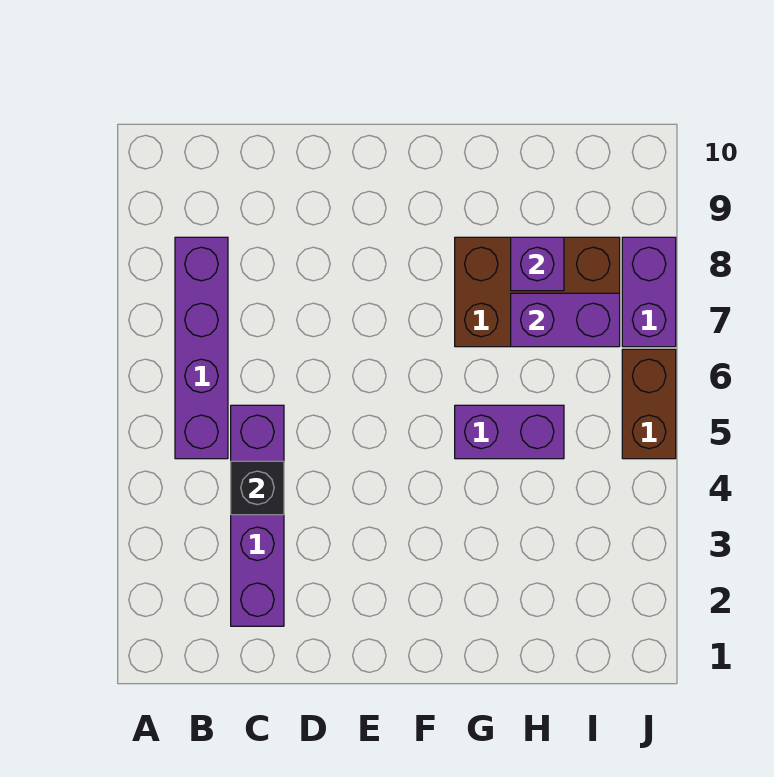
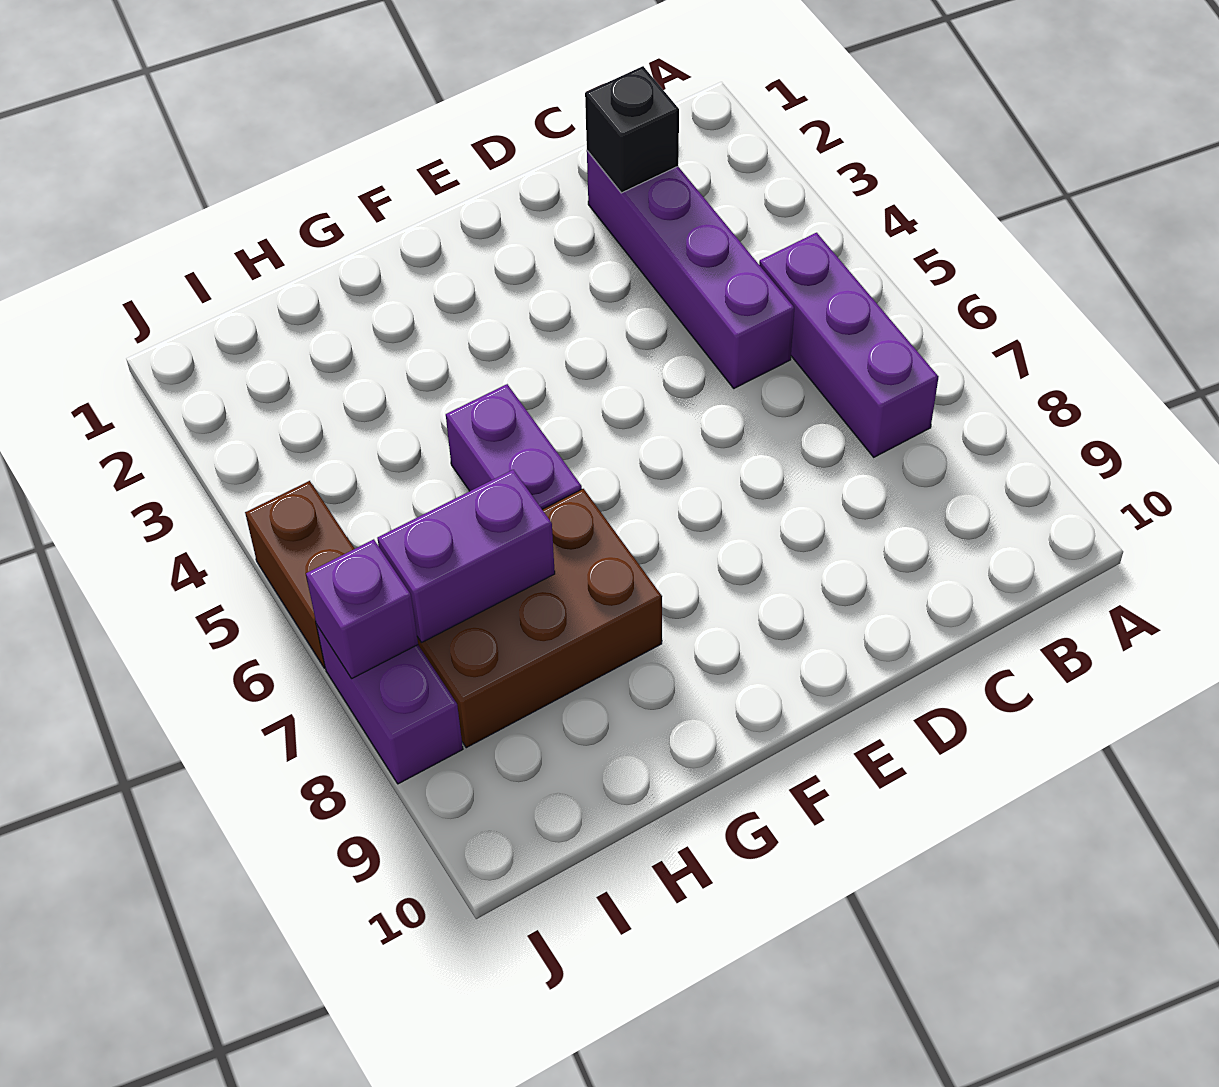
purple 1x4 brick [175,237,228,459] -> purple 1x3 brick [759,233,938,457]
black 1x1 brick [231,461,284,515] -> black 1x1 brick moved to [585,66,679,193]
purple 1x2 brick [455,405,564,459] -> purple 1x2 brick turned to [446,384,582,509]
purple 1x1 brick [511,237,564,291] -> purple 1x1 brick moved to [306,539,418,679]

